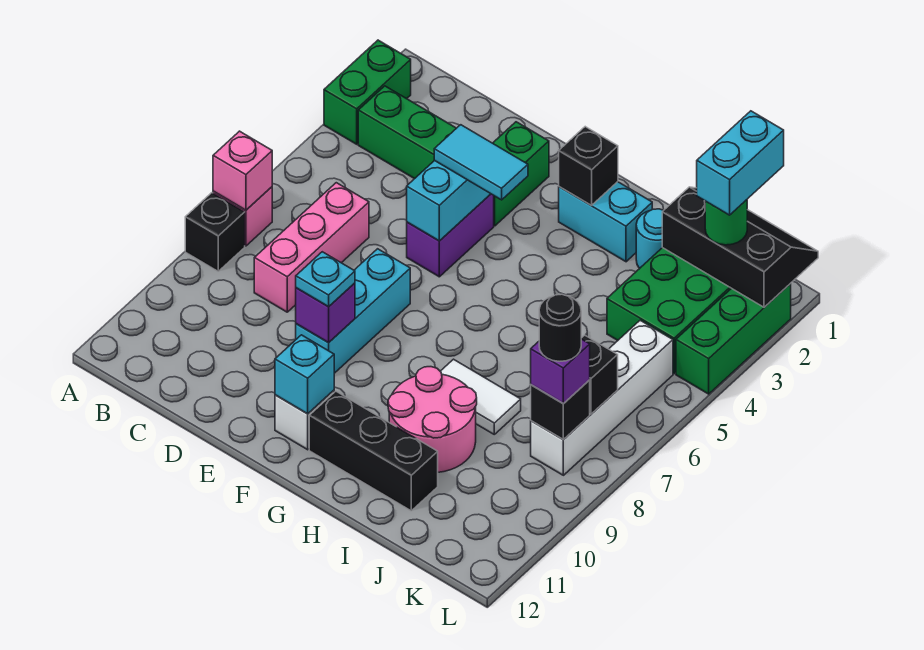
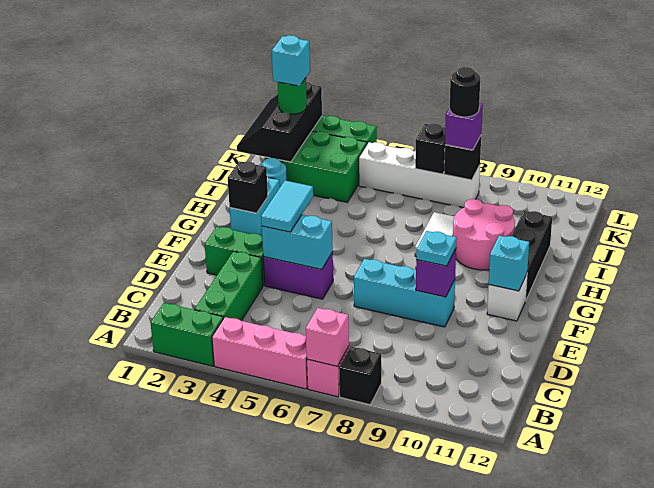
pink 1x3 brick [254,183,369,312] -> pink 1x3 brick moved to [212,317,308,389]
cyan 1x2 brick [697,111,784,215] -> cyan 1x1 brick [272,35,310,86]

